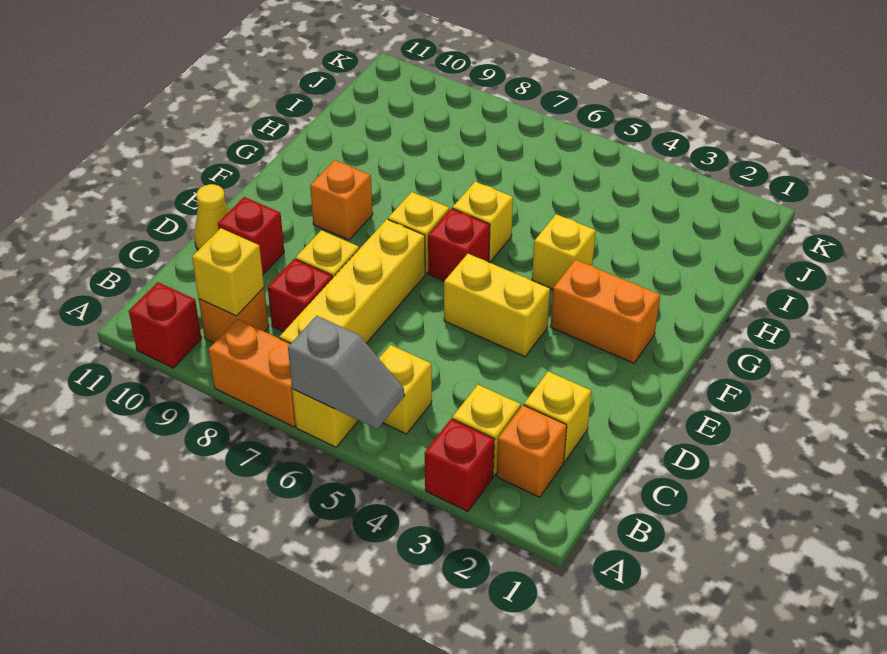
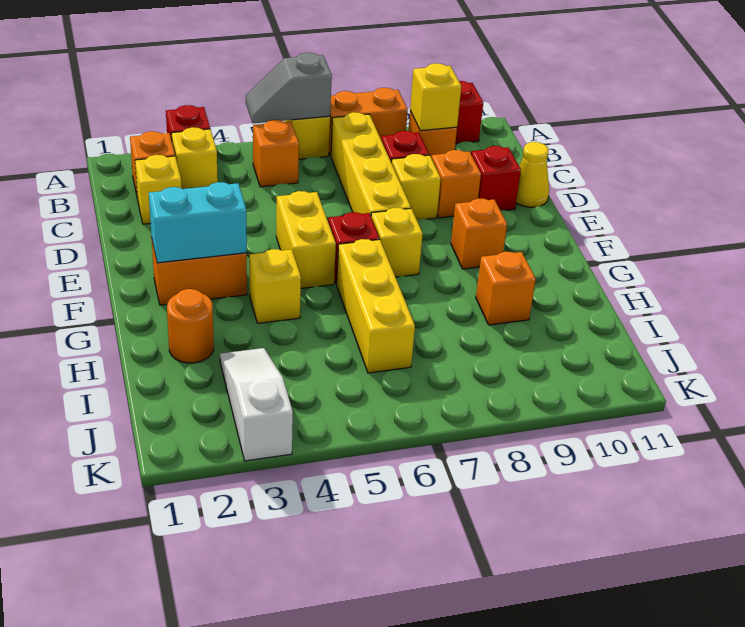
yellow 1x1 brick [379,345,432,434] -> orange 1x1 brick [253,120,299,187]
none -> orange 1x1 brick [431,150,481,218]
yellow 1x2 brick [444,254,550,357] -> yellow 1x2 brick turned to [276,191,336,288]
none -> cyan 1x2 brick [149,182,247,263]
yellow 1x1 brick [452,182,513,263] -> yellow 1x3 brick [337,239,415,373]
none -> orange 1x1 round brick [167,289,214,363]
none -> orange 1x1 brick [476,252,536,325]
none -> white 1x3 slope [220,348,293,461]

